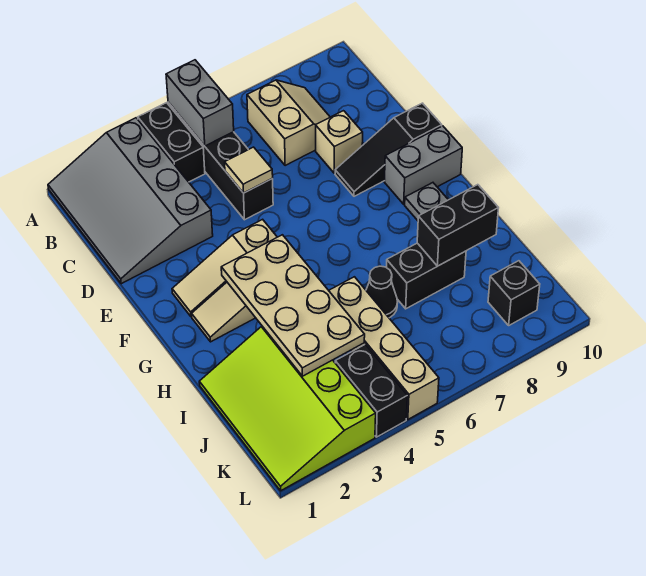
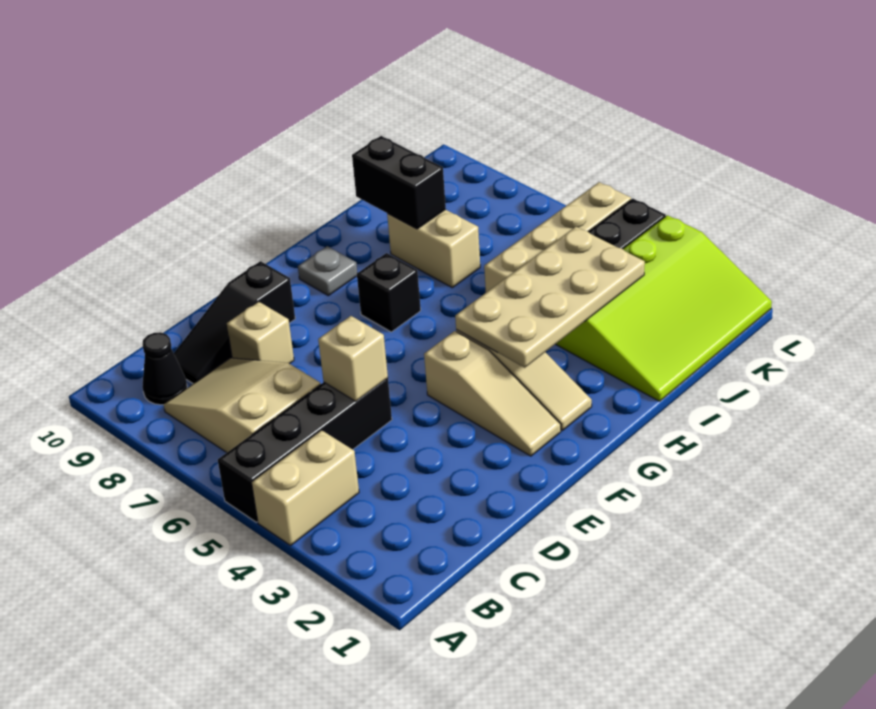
grey 3x4 slope [48,118,213,284] -> none
black 1x2 brick [138,103,205,182] -> tan 1x2 brick [251,430,359,545]
grey 1x2 brick [166,60,234,146] -> none
tan 2x2 slope [247,80,330,166] -> tan 2x3 slope [164,358,321,452]
tan 1x1 tile [225,147,273,193] -> tan 1x1 brick [318,316,388,401]
black 1x3 slope [335,103,442,196] -> black 1x3 slope turned to [174,261,295,384]
grey 1x2 brick [385,126,462,204] -> none
black 1x1 cone [366,266,398,318] -> black 1x1 cone moved to [142,332,187,405]
black 1x2 brick [386,243,466,309] -> tan 1x2 brick [387,209,480,288]
black 1x1 brick [488,261,540,325] -> black 1x1 brick moved to [357,253,421,332]

